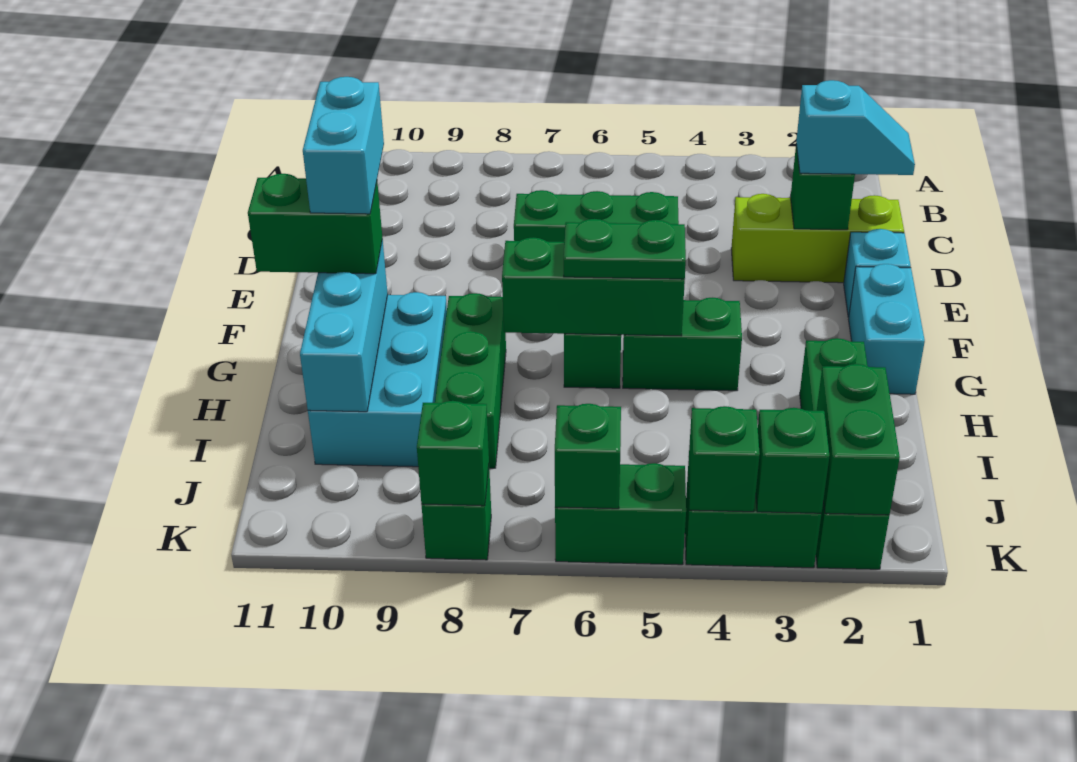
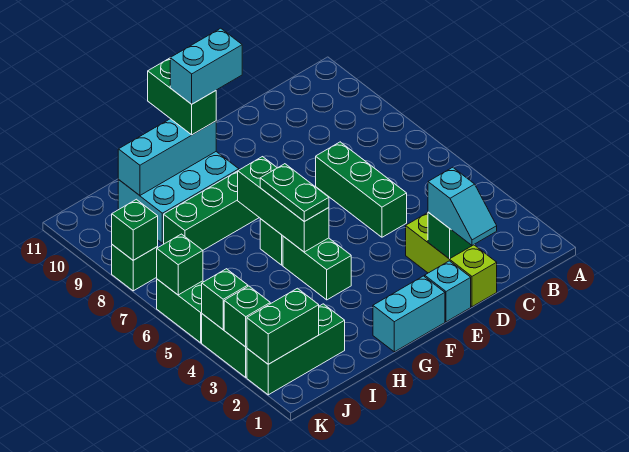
green 1x4 brick [800,338,889,569] -> green 1x3 brick [247,304,345,395]

